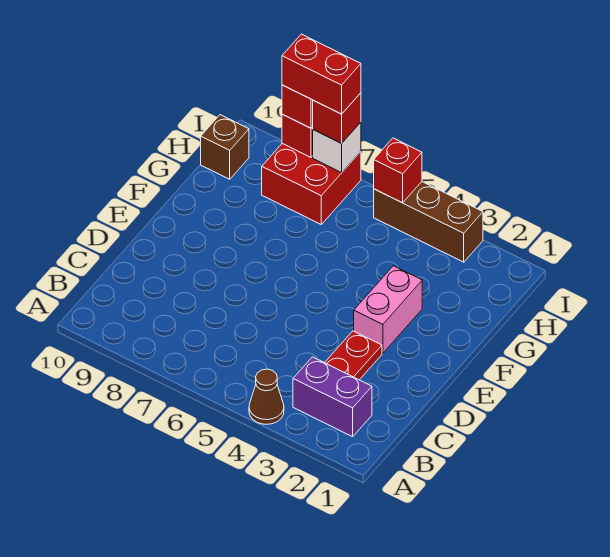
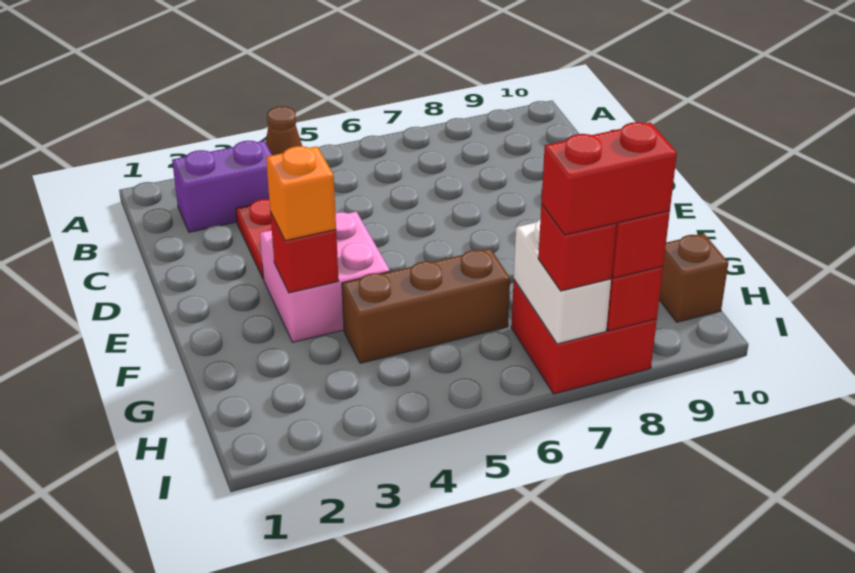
pink 1x2 brick [354,266,422,353] -> pink 2x2 brick [260,212,390,342]
none -> orange 1x1 brick [266,146,336,241]
brown 1x3 brick [374,182,483,262] -> brown 1x3 brick moved to [342,249,510,363]
red 1x1 brick [374,138,422,203] -> red 1x1 brick moved to [270,212,339,293]
white 1x1 brick [313,122,361,173] -> white 1x2 brick [514,220,611,344]

